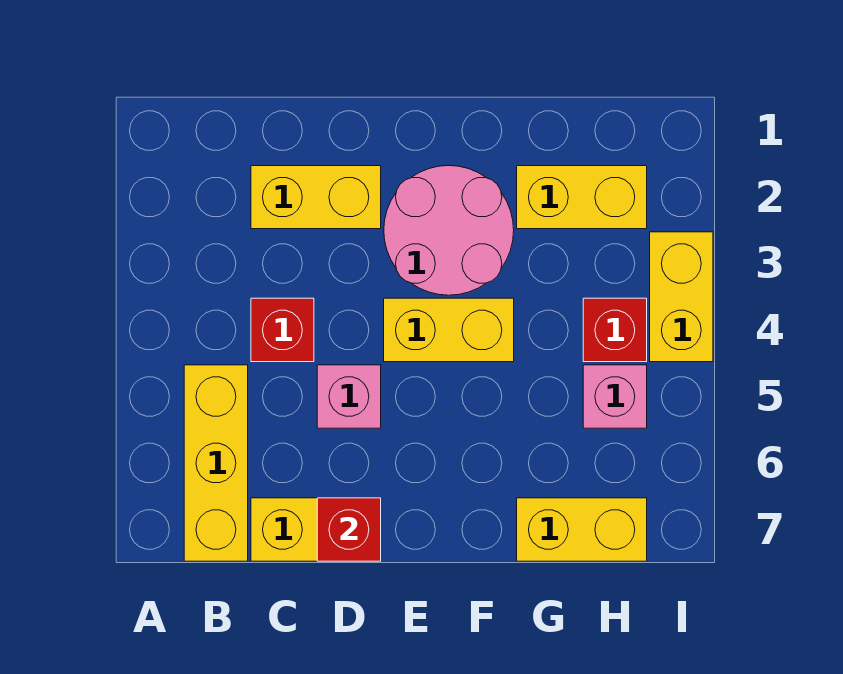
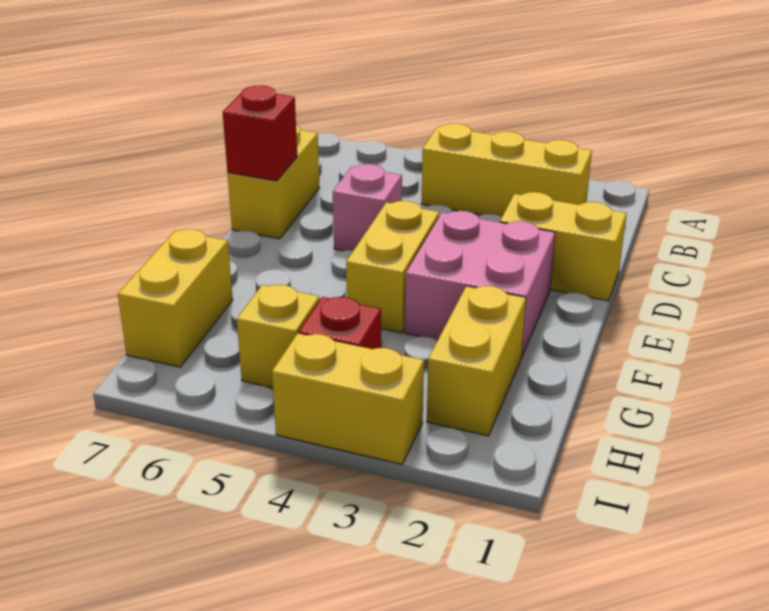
yellow 1x3 brick [184,365,248,561] -> yellow 1x3 brick moved to [421,123,592,217]
yellow 1x2 brick [251,166,381,229] -> yellow 1x2 brick turned to [500,192,626,301]
red 1x1 brick [251,298,314,362] -> none
pink 2x2 round brick [384,166,514,295] -> pink 2x2 brick [405,211,555,357]
pink 1x1 brick [583,365,647,428] -> yellow 1x1 brick [237,285,319,388]

